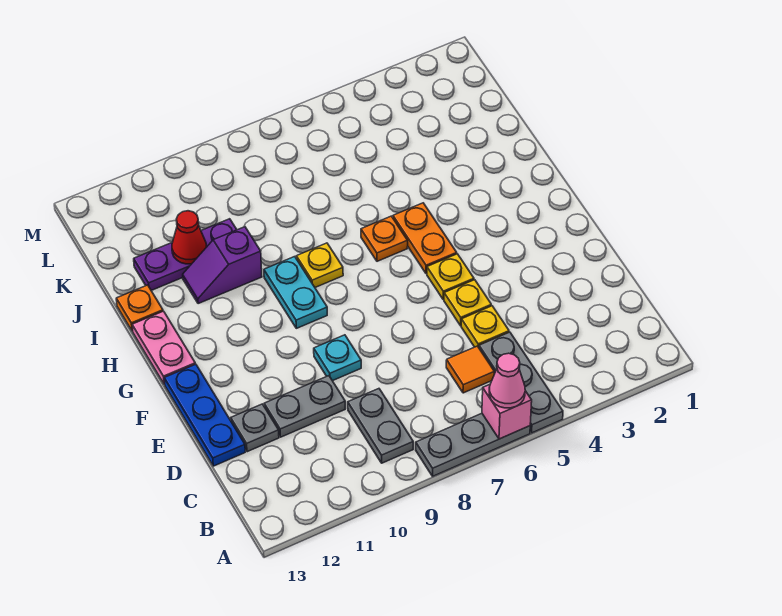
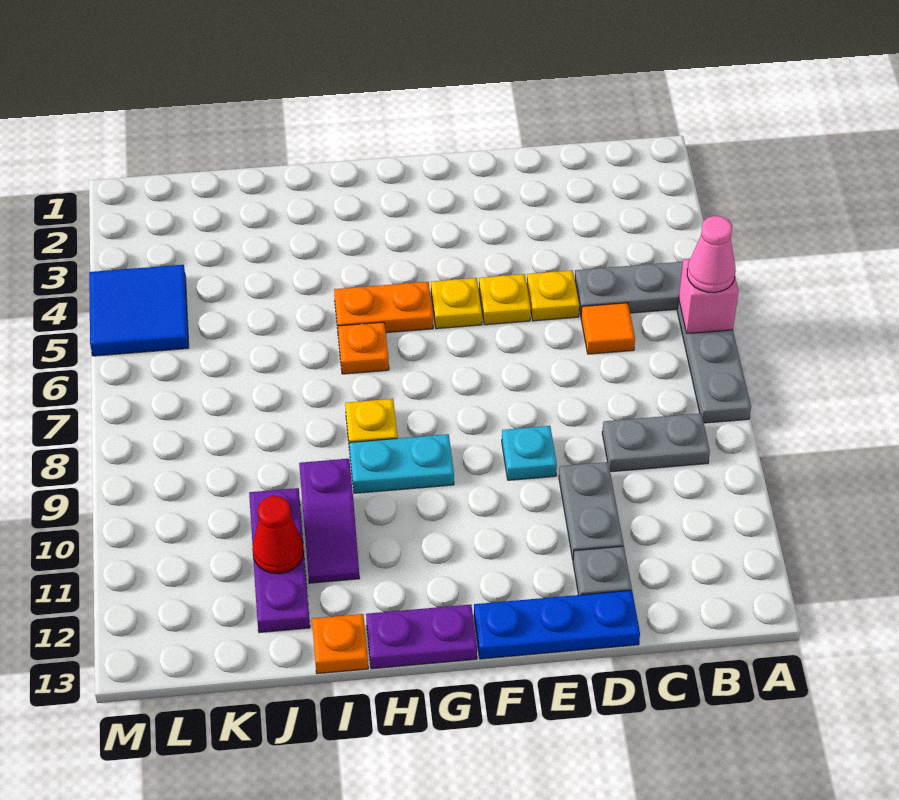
pink 1x2 plate [132,311,195,384] -> purple 1x2 plate [366,604,477,669]
none -> blue 2x2 tile [89,265,189,356]

